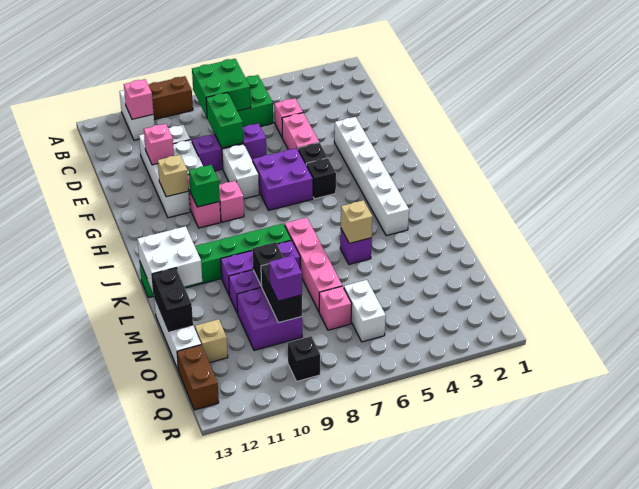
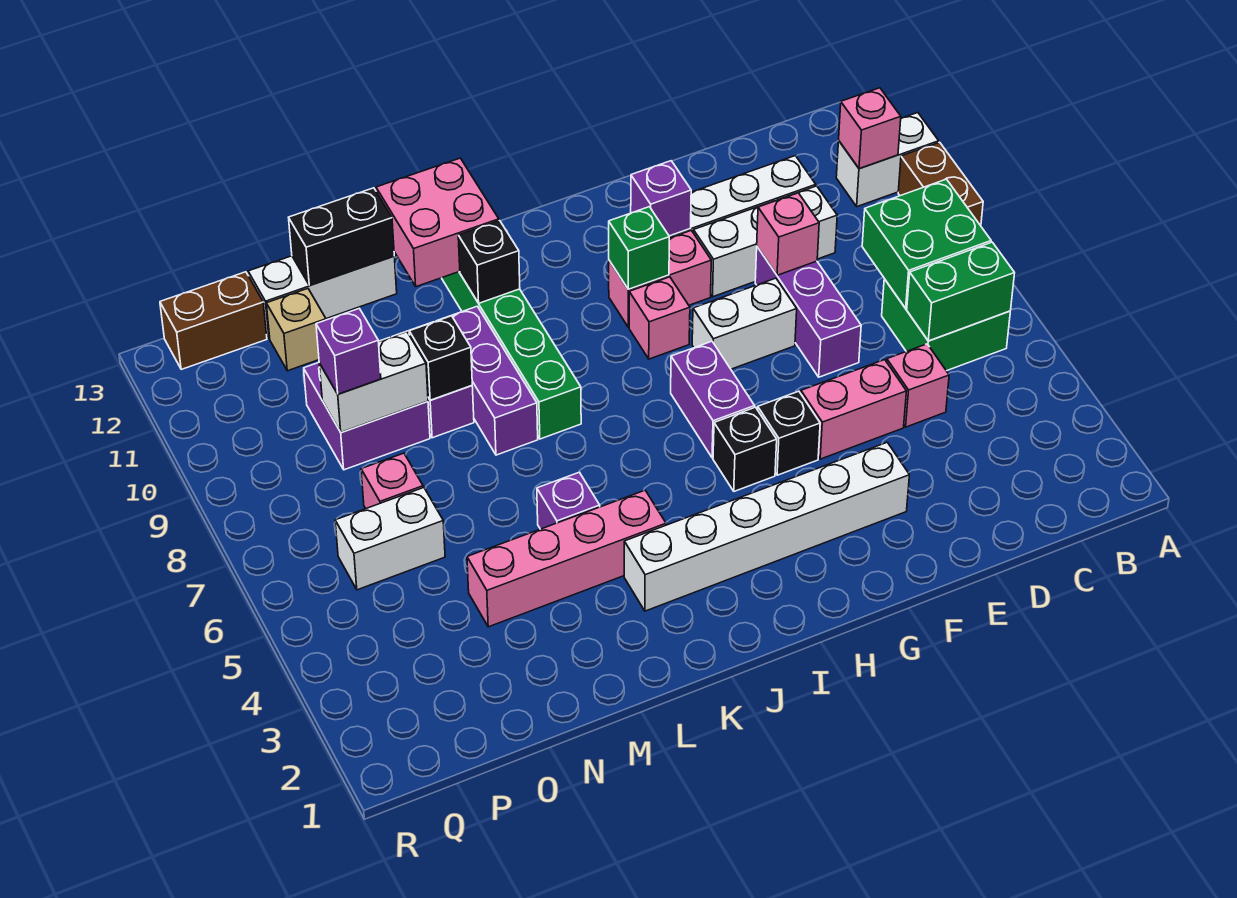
green 1x2 brick [206,92,243,148] -> green 1x2 brick moved to [907,242,1015,341]
pink 1x1 brick [144,124,174,165] -> pink 1x1 brick moved to [757,193,819,275]
purple 2x2 brick [253,148,313,210] -> purple 1x2 brick [671,341,755,458]
tan 1x1 brick [158,155,189,197] -> purple 1x1 brick [631,161,691,236]
pink 1x4 brick [285,218,342,311] -> pink 1x4 brick moved to [467,490,666,627]
white 2x2 brick [137,226,202,294] -> pink 2x2 brick [376,158,499,287]
tan 1x1 brick [341,200,372,243] -> none
black 1x2 brick [261,264,302,323] -> white 1x2 brick [319,332,428,432]
black 1x1 brick [287,336,320,381] -> black 1x1 brick moved to [458,221,520,303]

